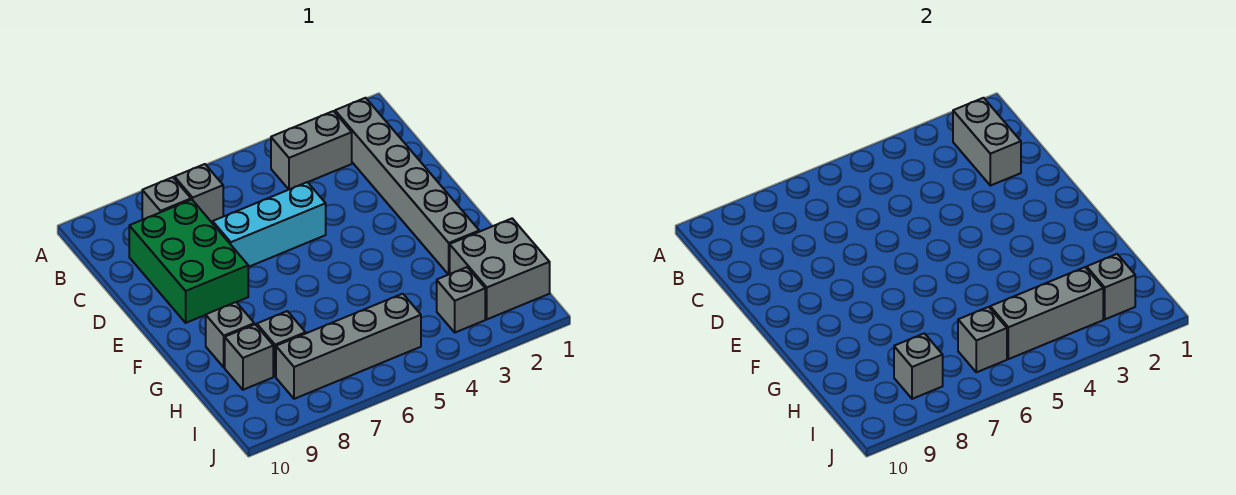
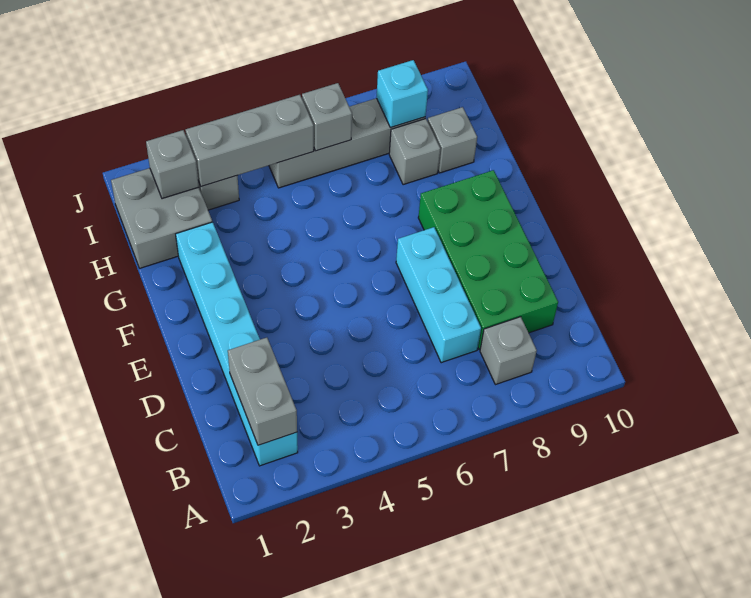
grey 1x6 brick [335,98,479,275] -> cyan 1x6 brick [176,222,298,466]
grey 1x2 brick [271,111,352,189] -> none
grey 1x1 brick [174,164,223,222] -> none
green 2x3 brick [129,200,248,323] -> green 2x4 brick [418,170,558,350]
cyan 1x3 brick [213,182,326,267] -> cyan 1x3 brick turned to [396,227,481,363]
grey 1x1 brick [206,302,254,367] -> none
grey 1x1 brick [894,333,943,399] -> cyan 1x1 brick [377,60,428,127]

